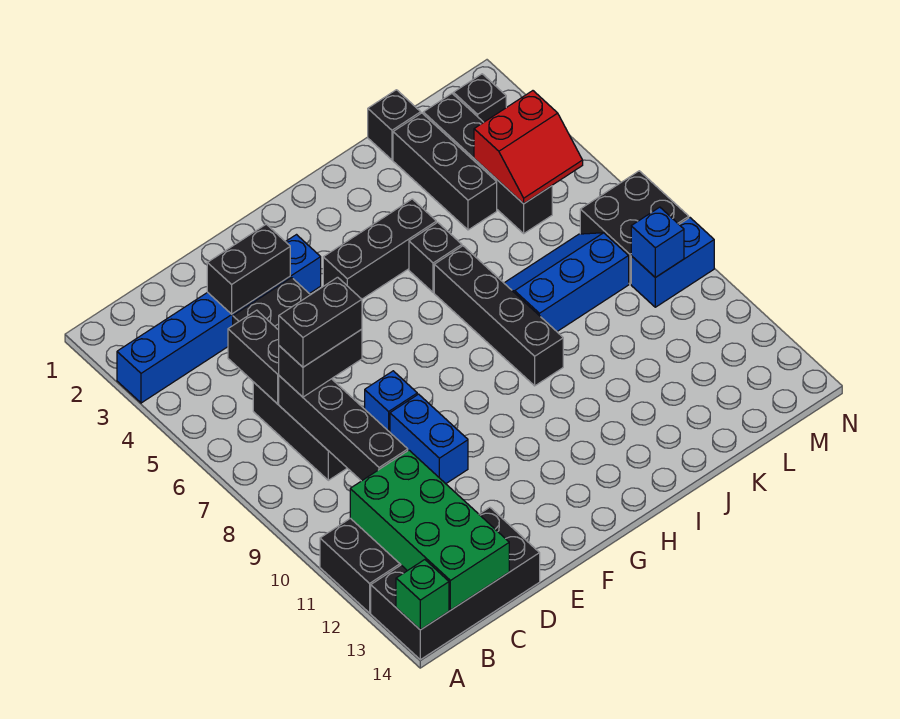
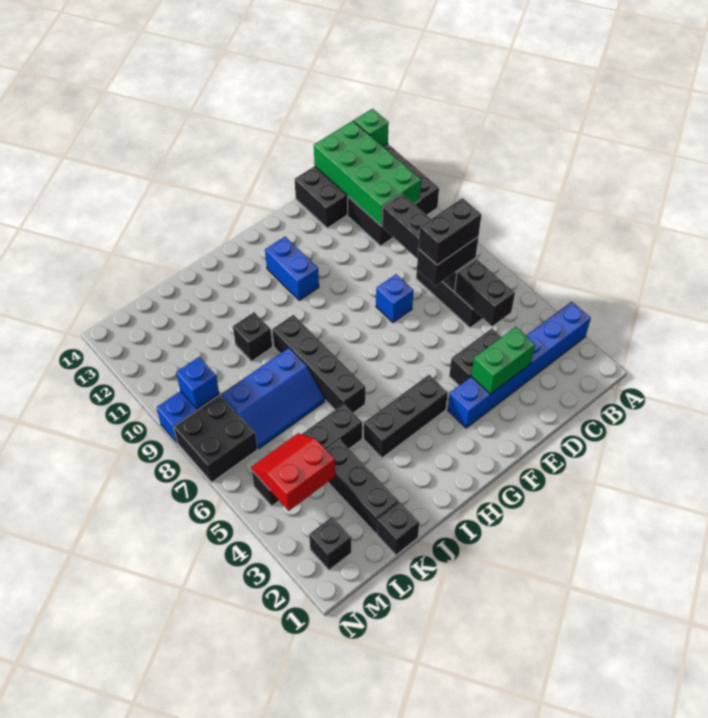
black 1x2 brick [207,224,290,314] -> green 1x2 brick [471,327,535,394]
blue 1x2 brick [390,394,468,484] -> blue 1x2 brick moved to [265,237,319,301]
black 1x1 brick [409,222,462,293] -> black 1x1 brick moved to [233,312,272,361]
black 1x4 brick [423,94,552,233] -> black 1x4 brick turned to [252,404,362,506]

